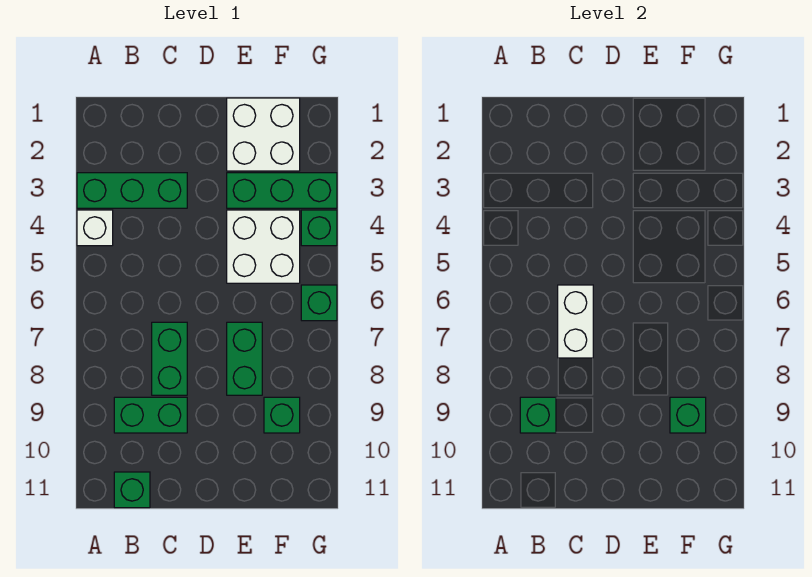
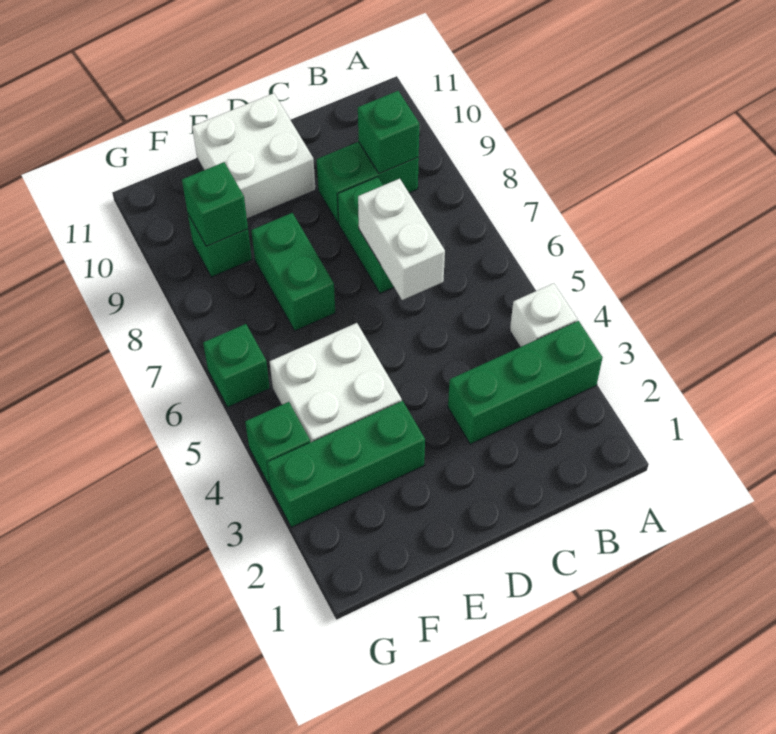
green 1x1 brick [114,472,150,508] -> none
white 2x2 brick [227,98,300,171] -> white 2x2 brick moved to [192,93,315,219]

